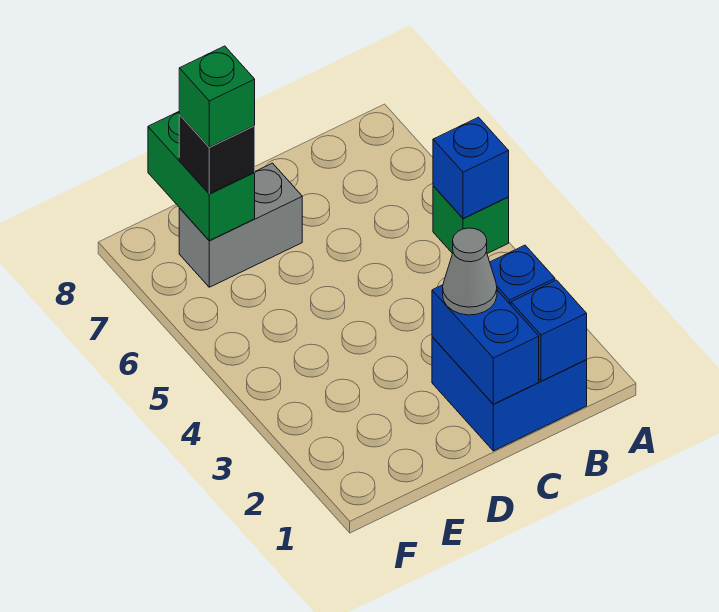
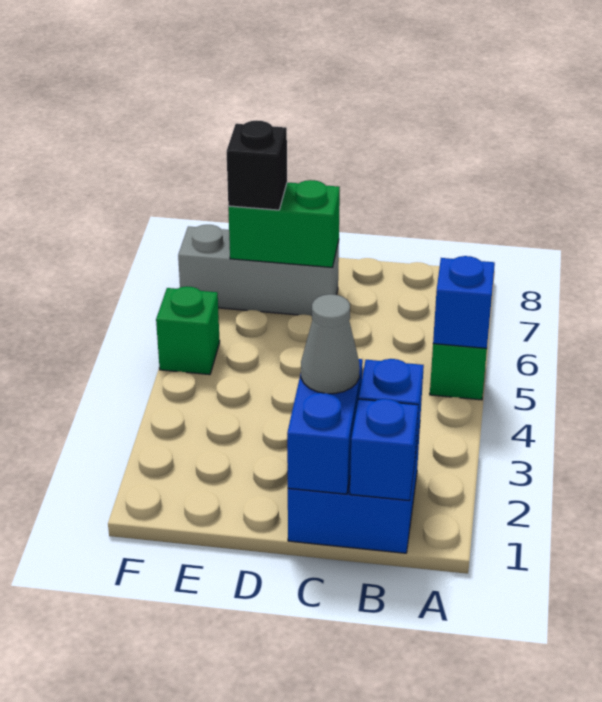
grey 1x2 brick [179,163,302,287] -> grey 1x3 brick [178,225,339,316]
green 1x2 brick [148,112,255,241] -> green 1x2 brick turned to [228,180,340,268]
green 1x1 brick [179,46,255,147] -> green 1x1 brick moved to [156,287,220,375]

